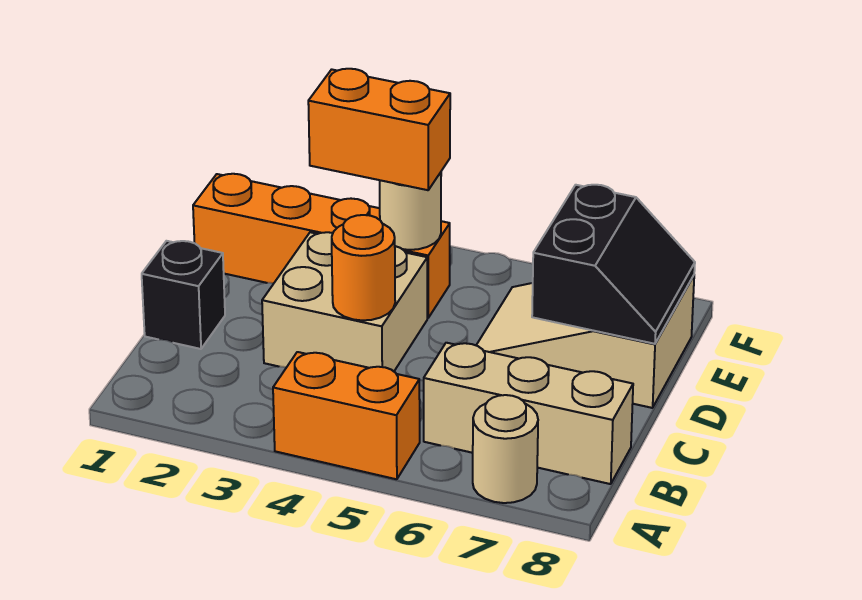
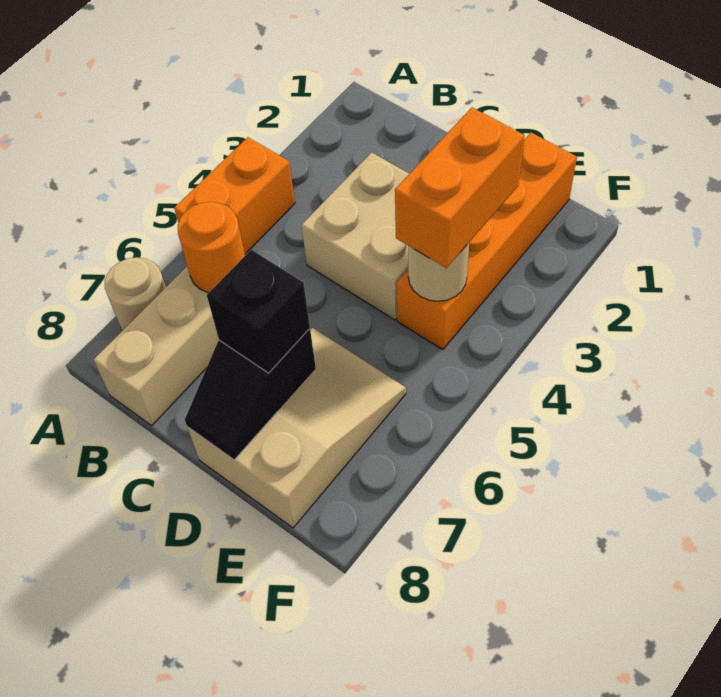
black 1x1 brick [142,241,225,349] -> black 1x1 brick moved to [207,250,310,373]
orange 1x1 round brick [332,215,395,320] -> orange 1x1 round brick moved to [178,202,245,293]
black 2x2 slope [532,185,695,344] -> black 1x2 slope [185,329,316,460]

